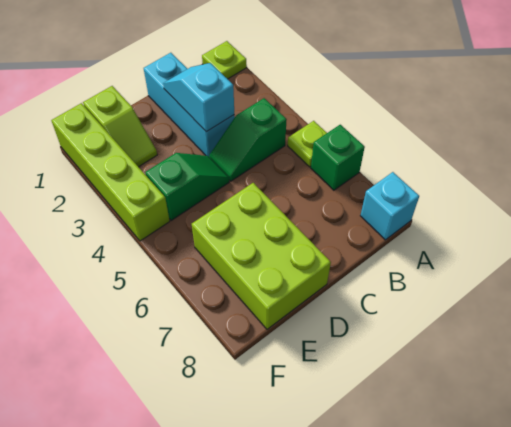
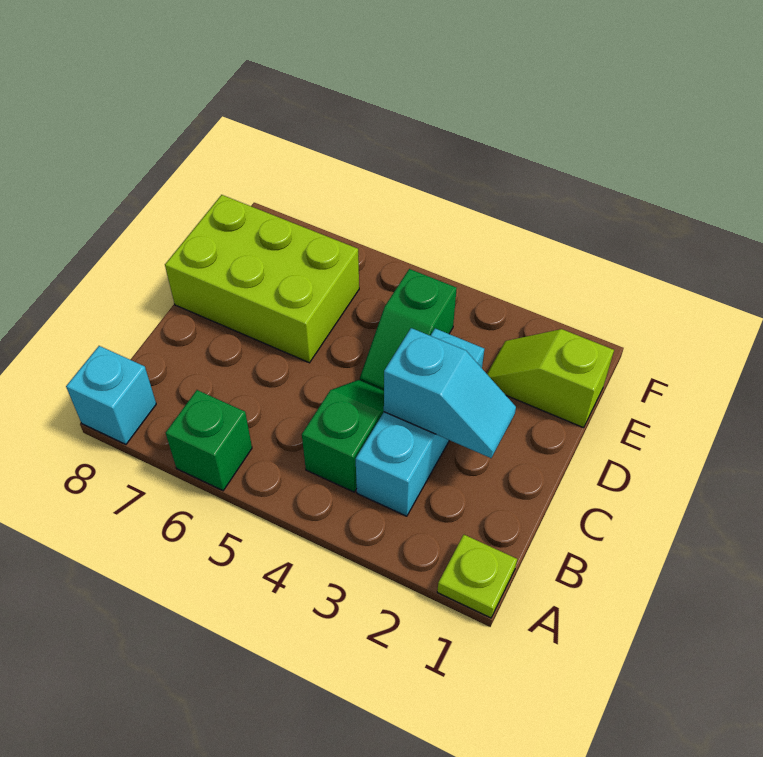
lime 1x1 plate [288,121,327,167] -> none
cyan 1x3 brick [144,53,235,156] -> cyan 1x3 brick turned to [356,329,484,516]
lime 1x4 brick [51,103,170,241] -> none

